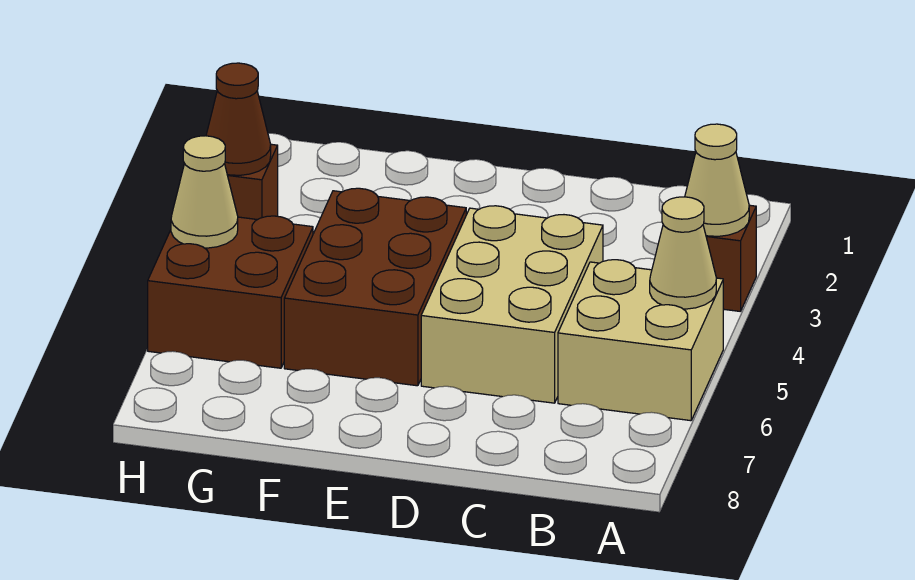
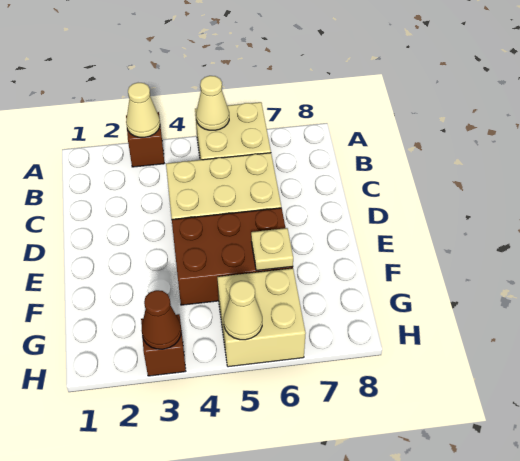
none -> tan 1x1 plate [251,228,293,271]
brown 2x2 brick [148,216,313,368] -> tan 2x2 brick [217,268,306,367]

